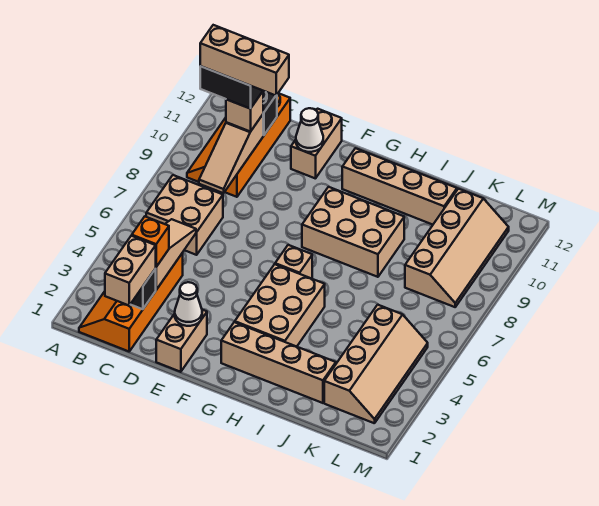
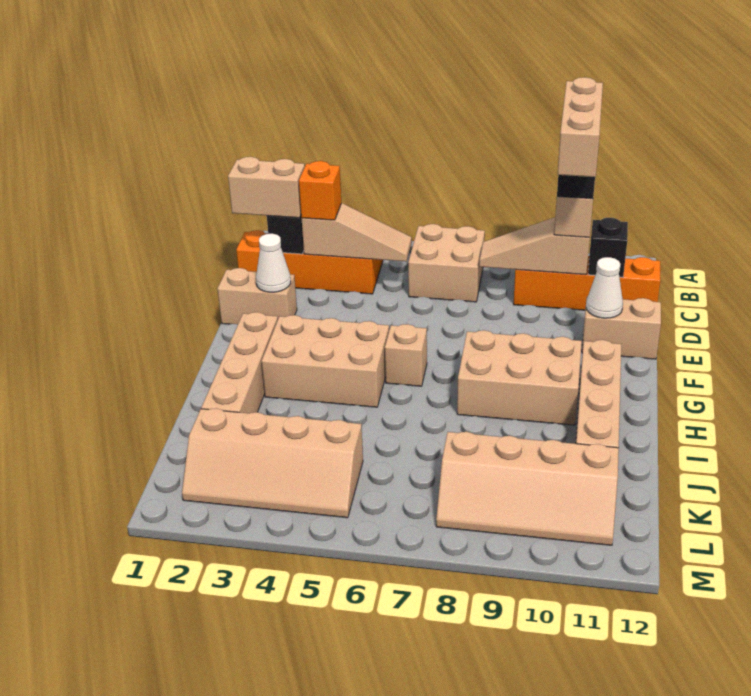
tan 2x3 brick [302,187,404,277] -> tan 2x3 brick turned to [457,330,582,425]

